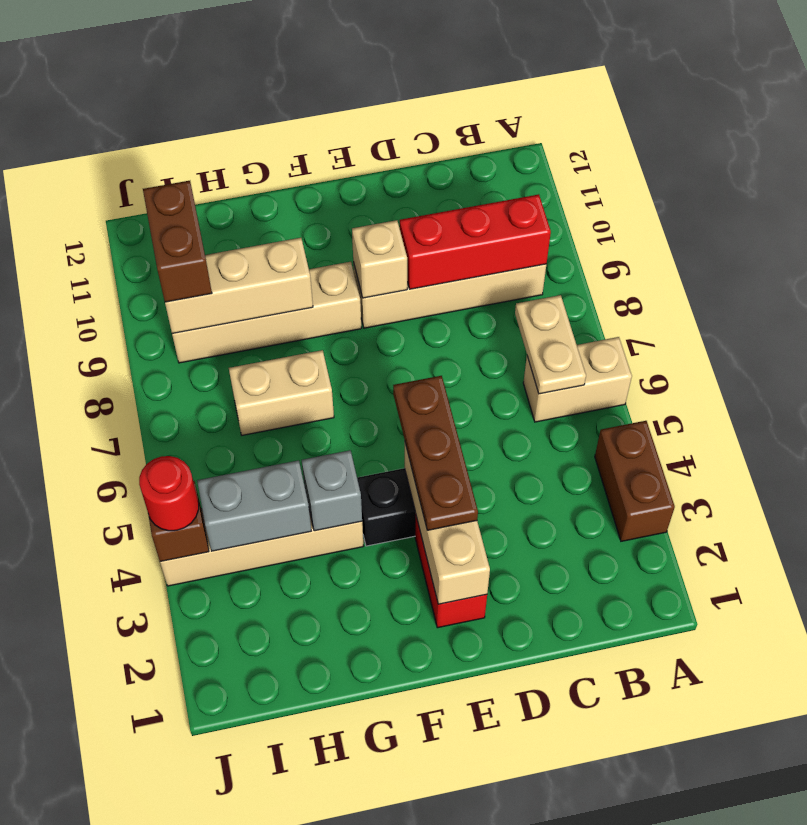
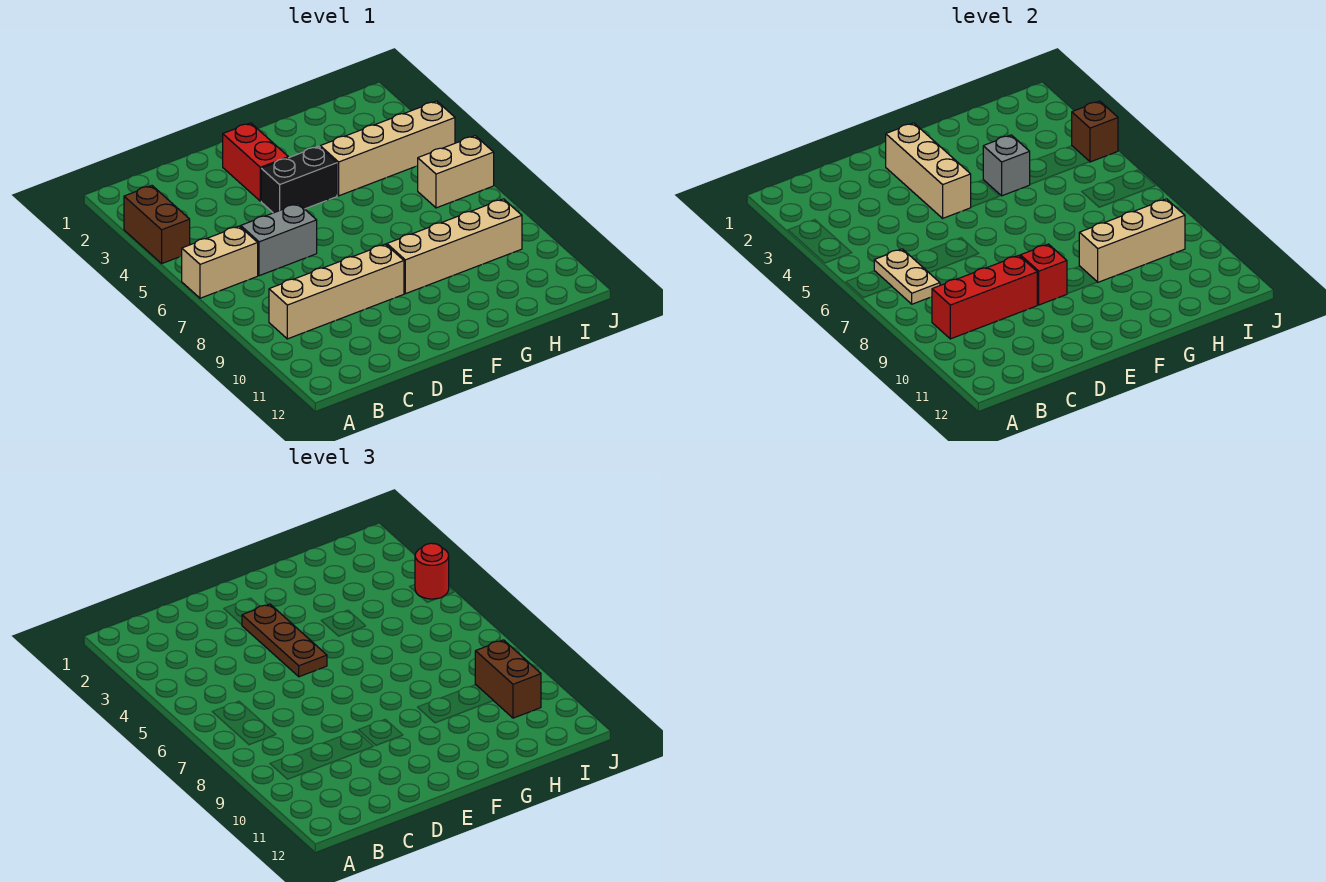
tan 1x1 brick [352,220,407,298] -> red 1x1 brick [1020,244,1067,305]
tan 1x2 brick [229,350,334,435] -> tan 1x2 brick moved to [418,136,494,208]
grey 1x2 brick [197,460,311,551] -> grey 1x2 brick moved to [241,204,317,276]

